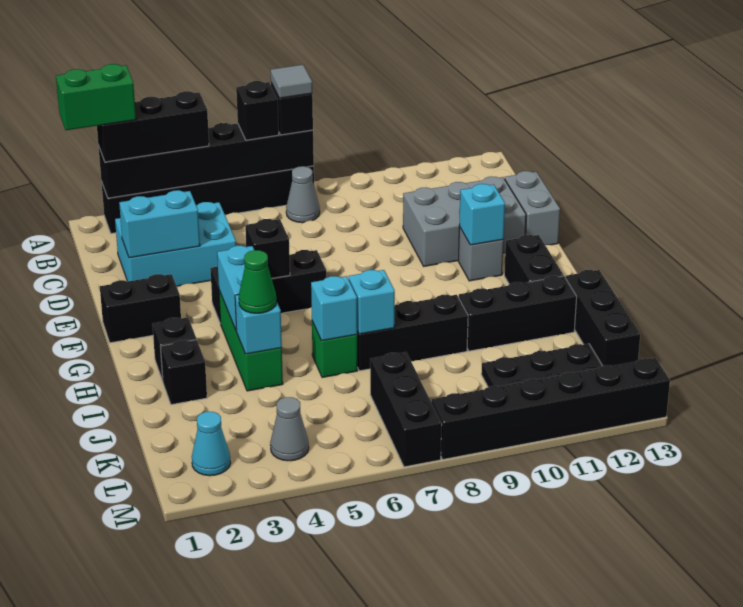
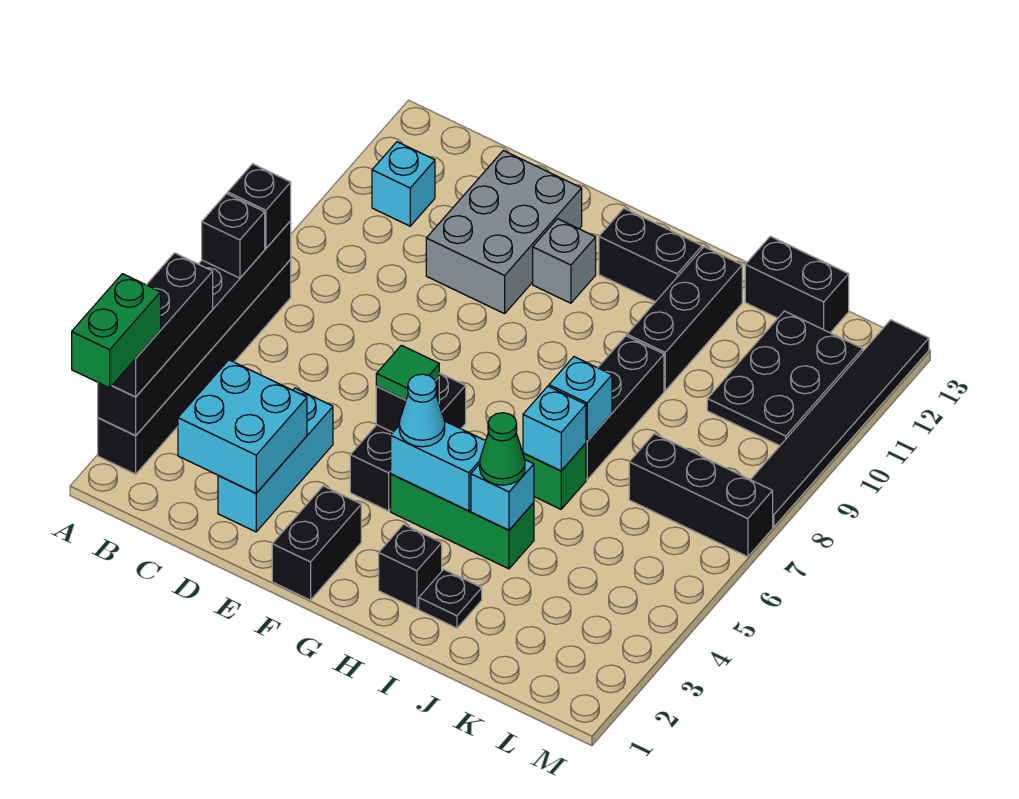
grey 1x1 tile [271,65,312,98] -> none
grey 1x1 cone [286,166,320,223] -> none
cyan 2x3 brick [115,202,236,286] -> cyan 1x3 brick [218,388,333,532]
cyan 1x2 brick [119,190,200,258] -> cyan 2x2 brick [178,360,307,493]
grey 1x2 brick [505,171,560,245] -> none
none -> green 1x1 tile [376,345,439,400]
cyan 1x1 brick [459,184,505,245] -> cyan 1x1 brick moved to [372,142,435,226]
black 1x1 brick [160,340,207,405] -> black 1x1 plate [419,569,482,628]
black 1x3 brick [566,270,640,366] -> black 1x2 brick [745,236,849,333]
cyan 1x1 cone [192,412,230,476] -> cyan 1x1 cone moved to [399,374,445,447]
grey 1x1 cone [270,397,309,461] -> none
black 1x6 brick [432,358,670,459] -> black 1x6 tile [751,320,929,527]

